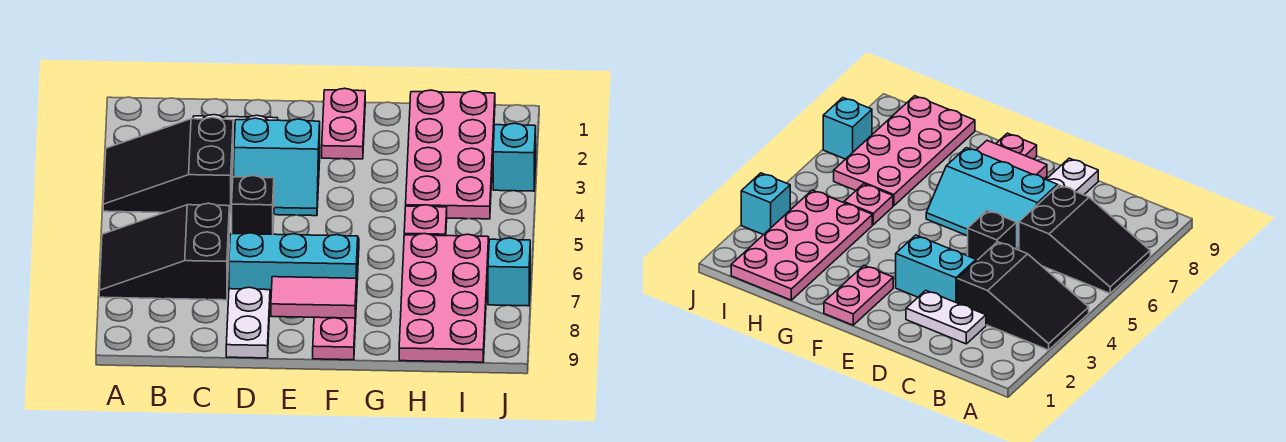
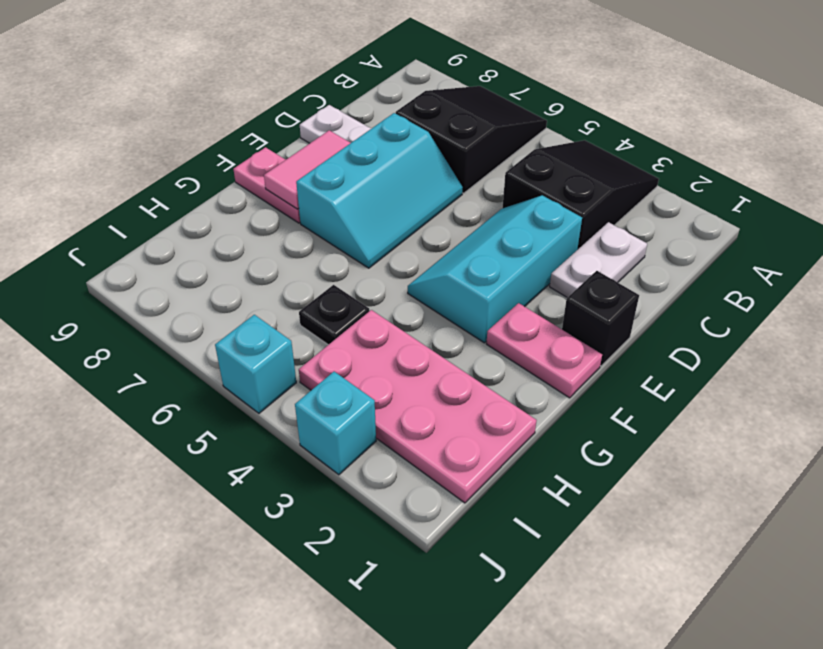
cyan 2x2 slope [233,118,320,216] -> cyan 2x3 slope [408,195,582,343]
black 1x1 brick [232,176,274,234] -> black 1x1 brick moved to [562,271,639,366]
pink 1x1 plate [404,205,447,236] -> black 1x1 plate [299,285,370,345]
pink 2x4 plate [399,234,489,362] -> none
cyan 1x1 brick [488,238,530,306] -> cyan 1x1 brick moved to [215,315,296,413]

